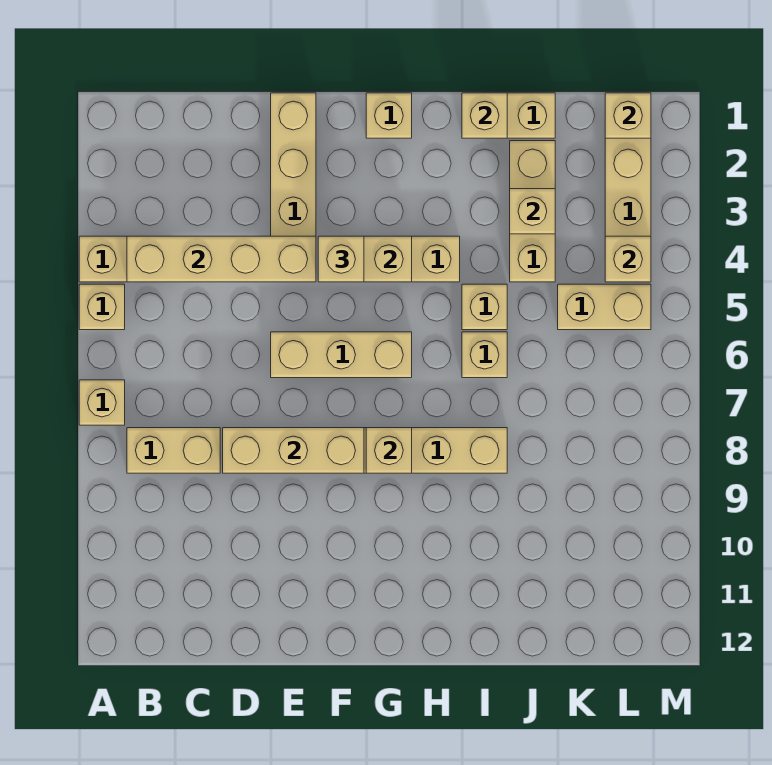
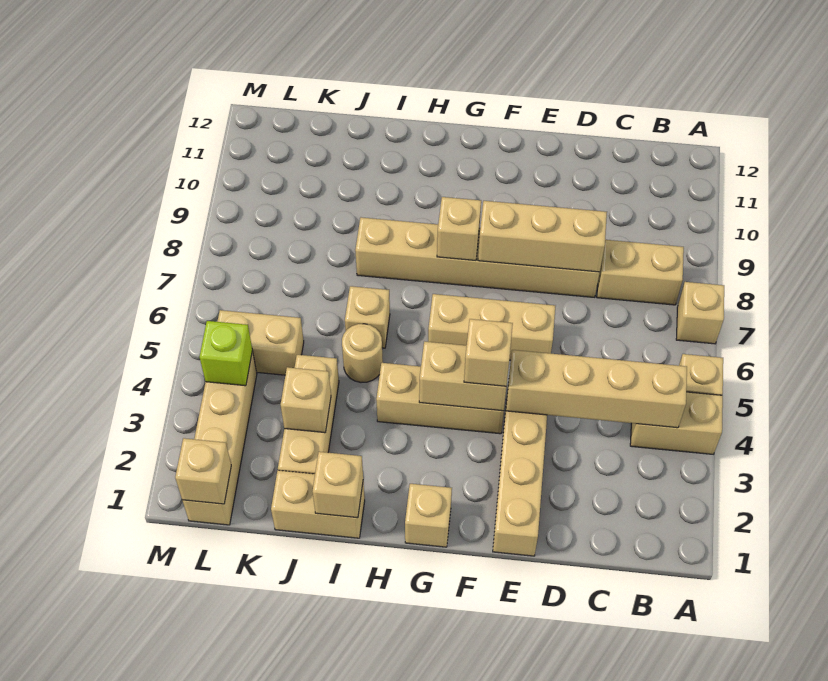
tan 1x1 brick [462,284,507,330] -> tan 1x1 round brick [342,324,383,382]
tan 1x1 brick [605,236,651,282] -> lime 1x1 brick [200,321,252,386]

